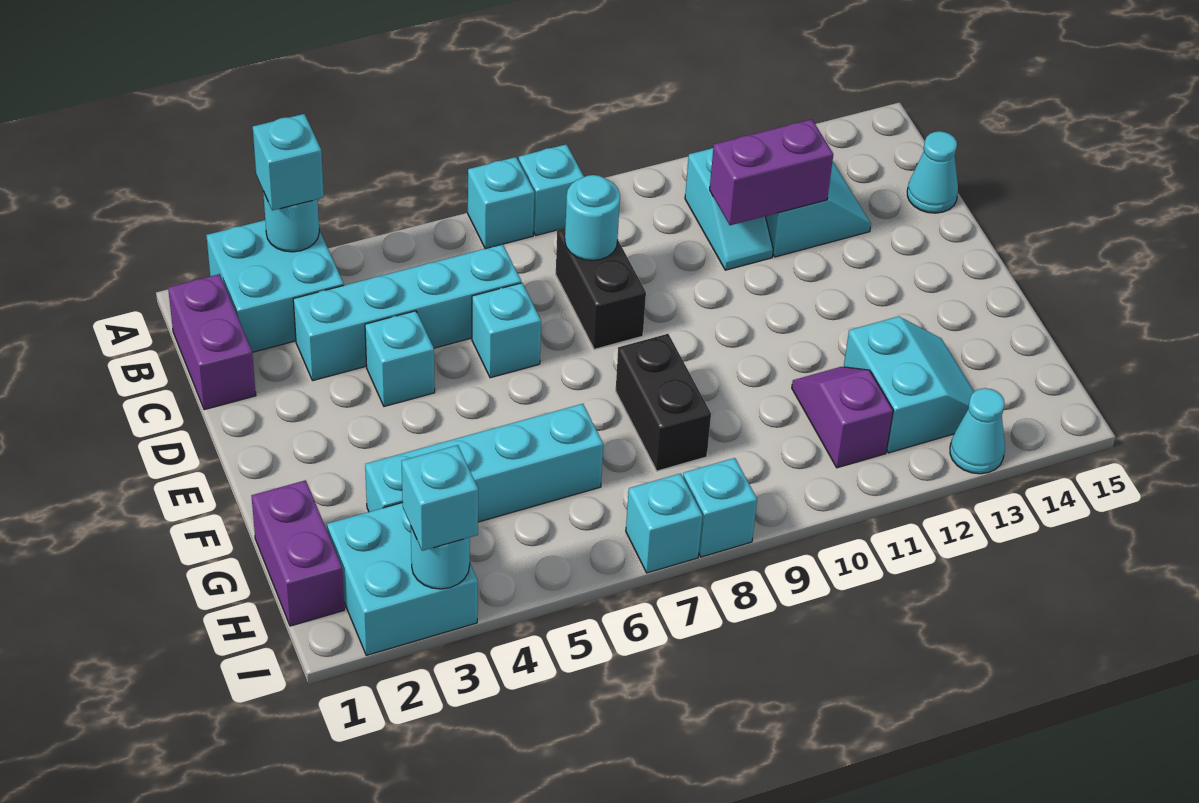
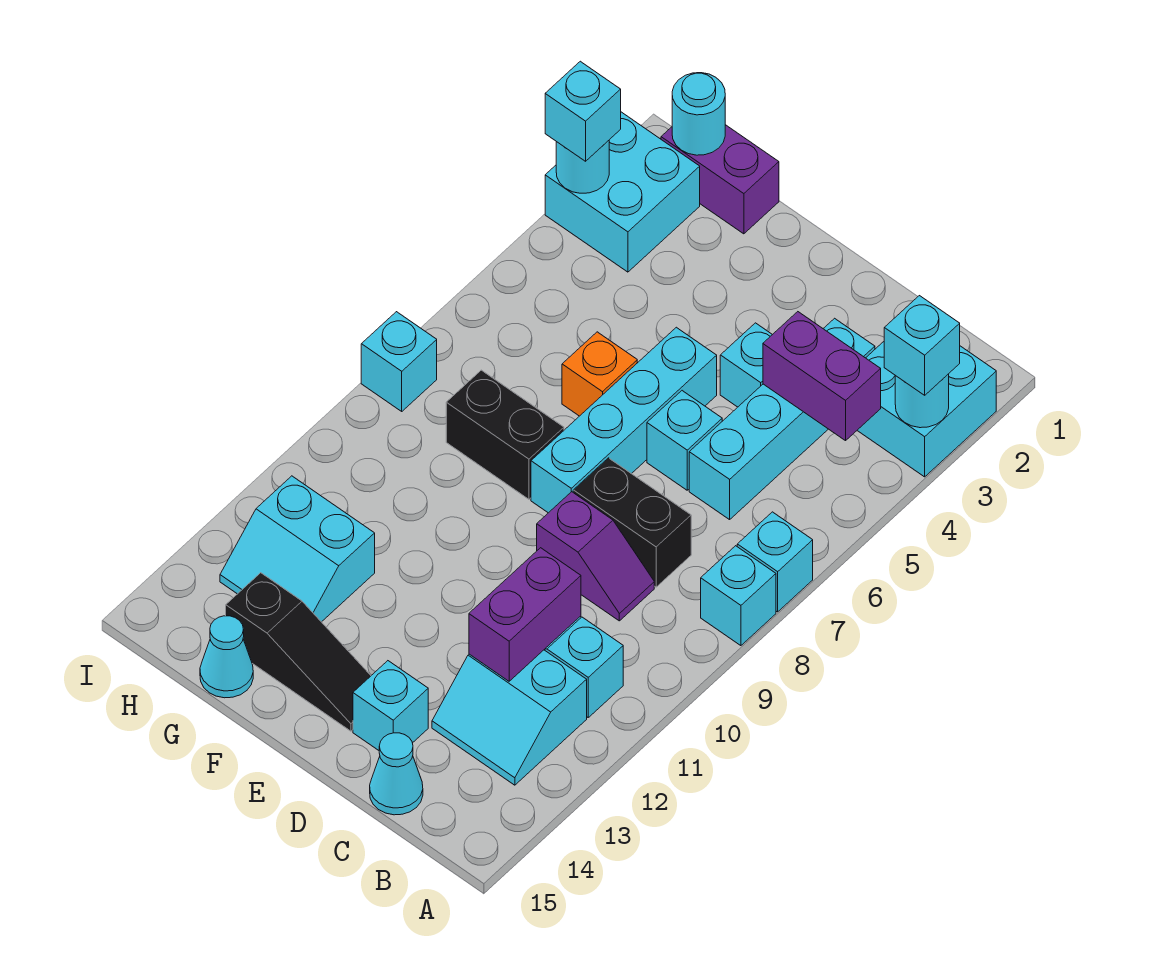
purple 1x2 brick [168,274,256,410] -> purple 1x2 brick moved to [763,312,881,441]
cyan 1x1 round brick [565,175,620,261] -> cyan 1x1 round brick moved to [672,73,725,155]
none -> black 1x3 slope [226,573,371,731]
none -> orange 1x1 brick [562,332,637,416]
cyan 1x4 brick [365,404,603,522] -> cyan 1x4 brick moved to [531,327,717,513]
purple 1x2 slope [792,367,893,468] -> purple 1x2 slope moved to [537,492,654,621]
cyan 1x1 brick [626,473,703,573] -> cyan 1x1 brick moved to [353,661,428,750]
cyan 1x1 cone [950,388,1005,474] -> cyan 1x1 cone moved to [200,616,253,698]

